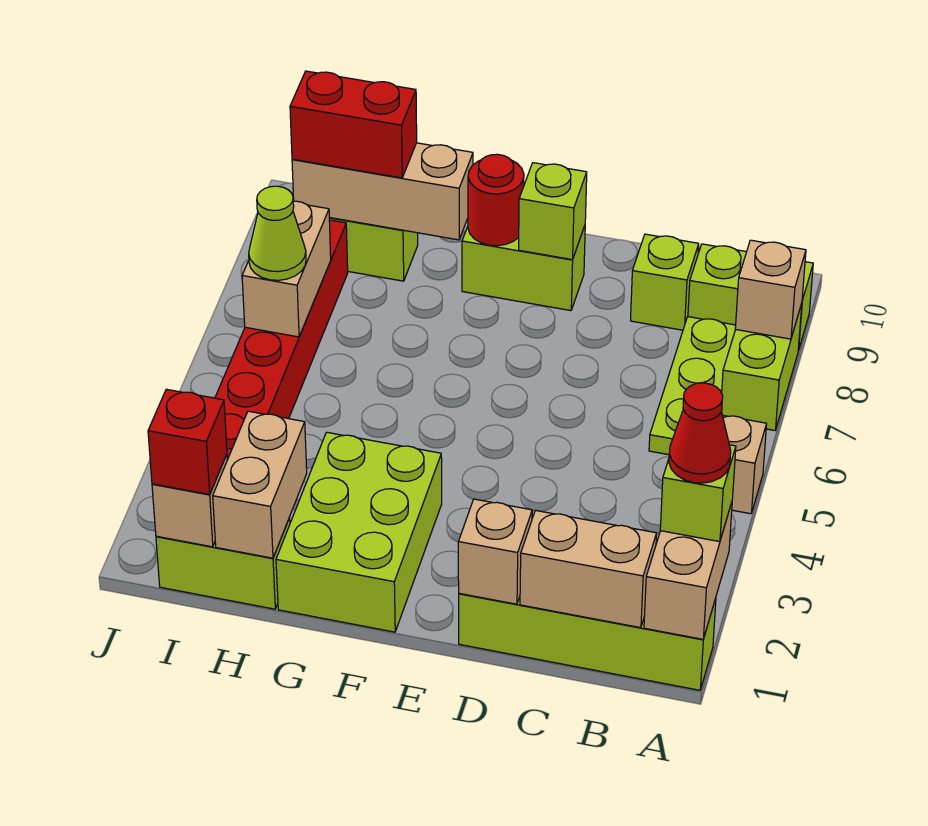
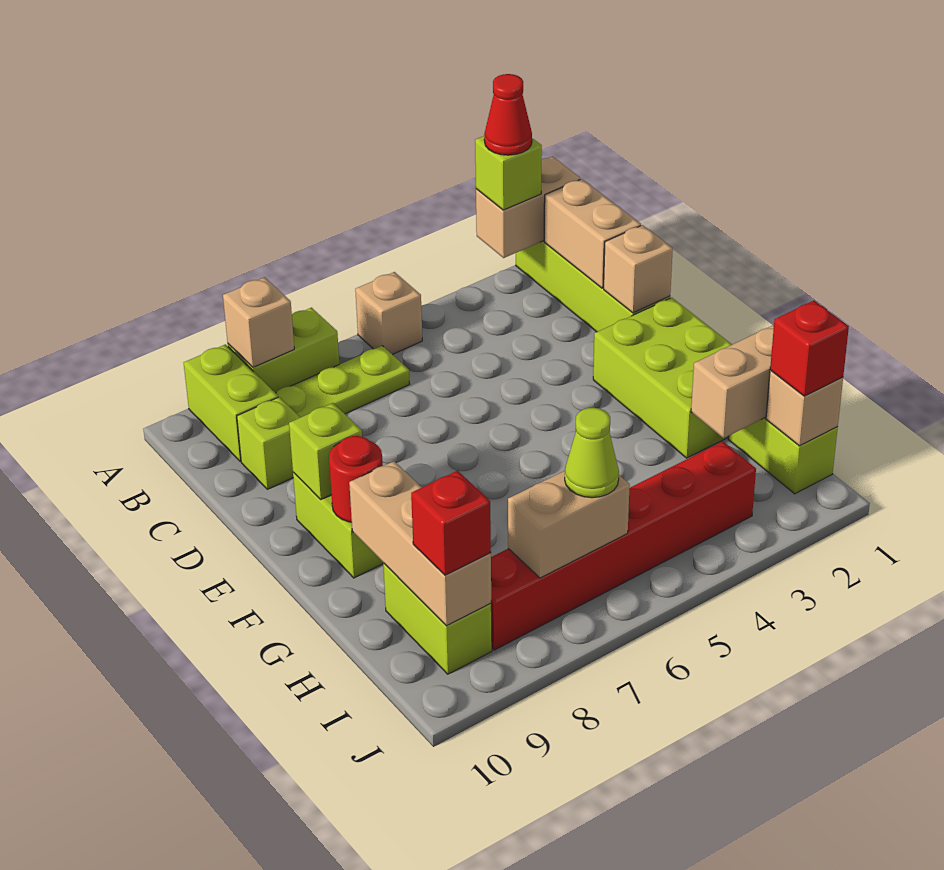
lime 2x3 brick [276,432,442,632] -> lime 2x3 brick turned to [593,298,732,458]
red 1x2 brick [290,71,417,178] -> red 1x1 brick [411,471,491,575]

